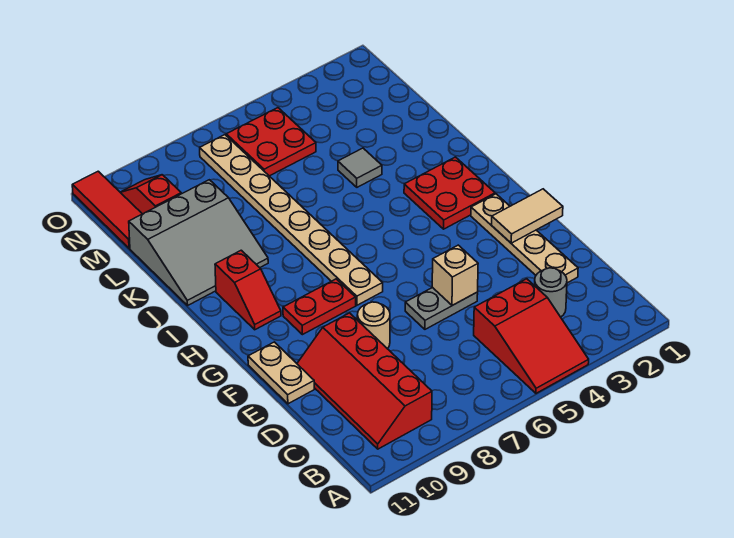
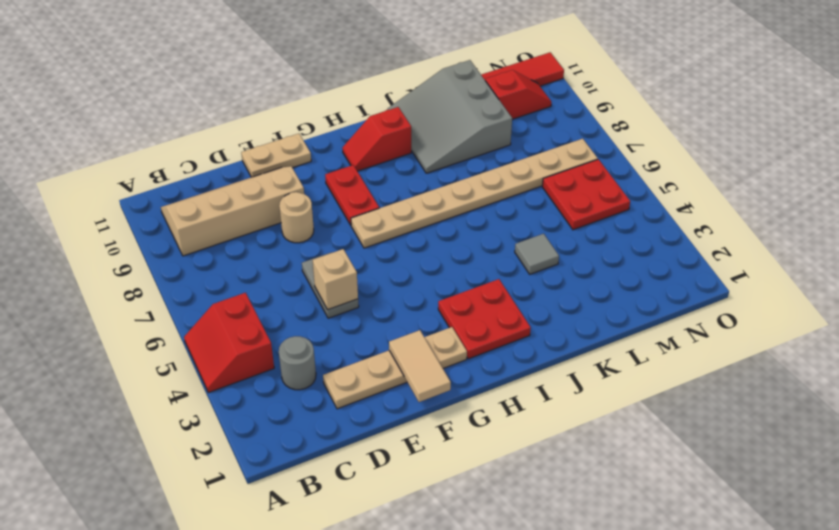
red 2x3 slope [474,279,589,393] -> red 2x2 slope [184,293,274,393]
red 2x4 slope [297,313,432,449] -> tan 2x4 slope [161,166,304,256]

